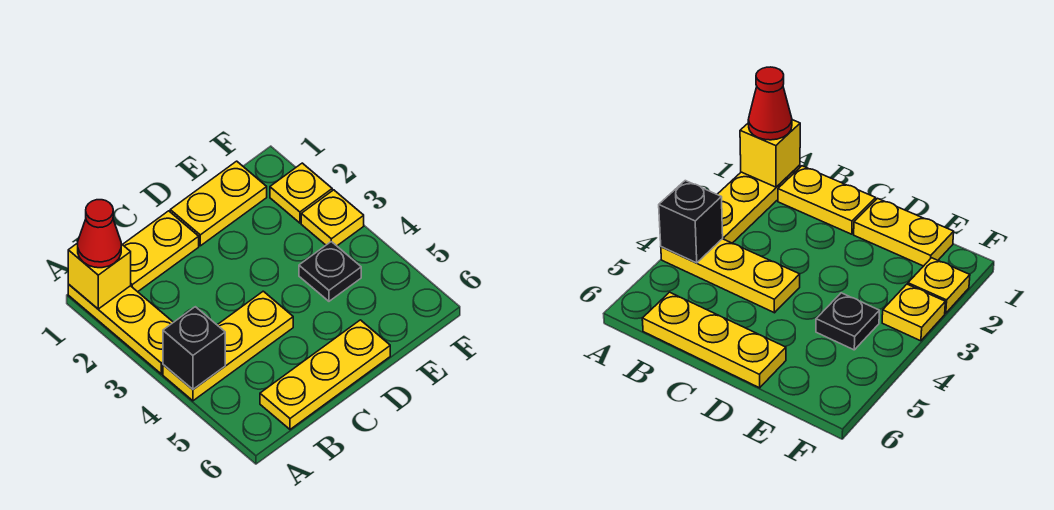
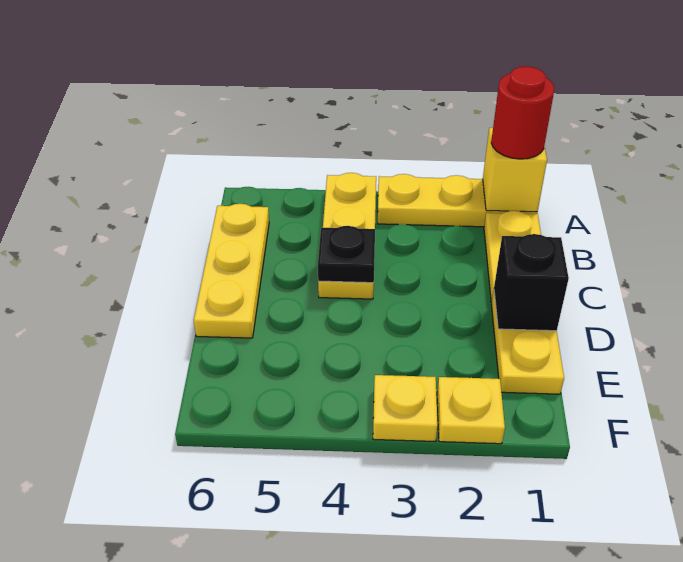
red 1x1 cone [78,200,121,268] -> red 1x1 round brick [491,66,554,159]
black 1x1 brick [163,307,225,389] -> black 1x1 brick moved to [494,234,569,331]
black 1x1 plate [299,242,361,301] -> black 1x1 plate moved to [318,226,375,283]

